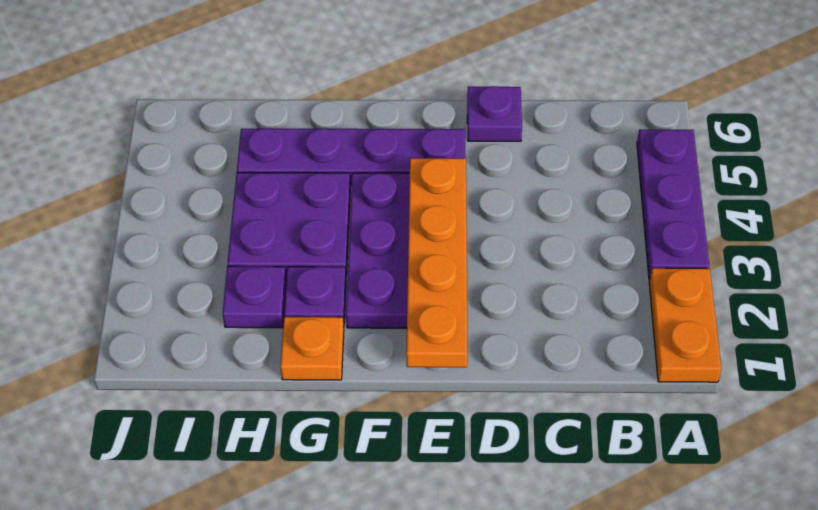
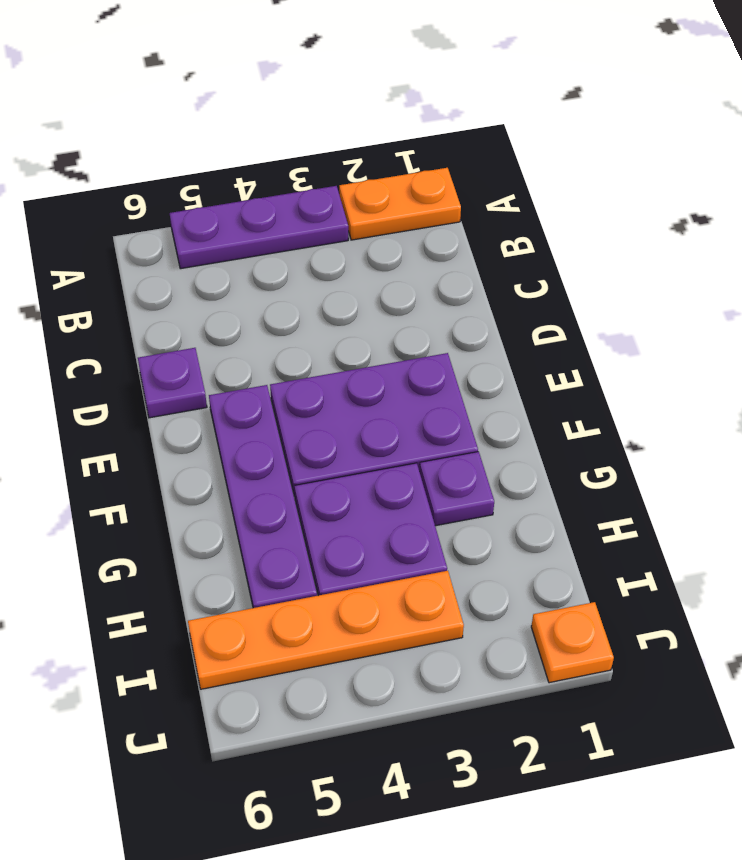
orange 1x4 plate [406,158,468,367] -> orange 1x4 plate moved to [188,571,464,689]
orange 1x1 plate [280,317,344,380] -> orange 1x1 plate moved to [531,602,614,683]
purple 1x1 plate [223,266,286,328] -> none

